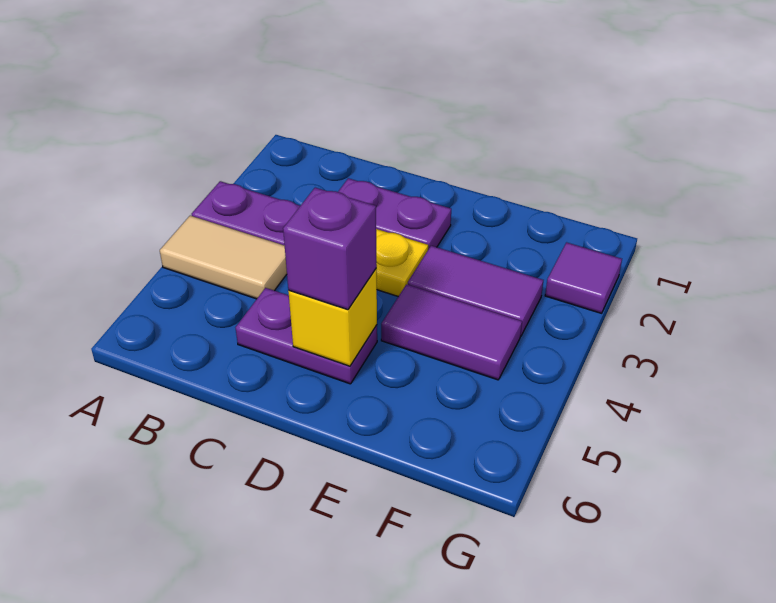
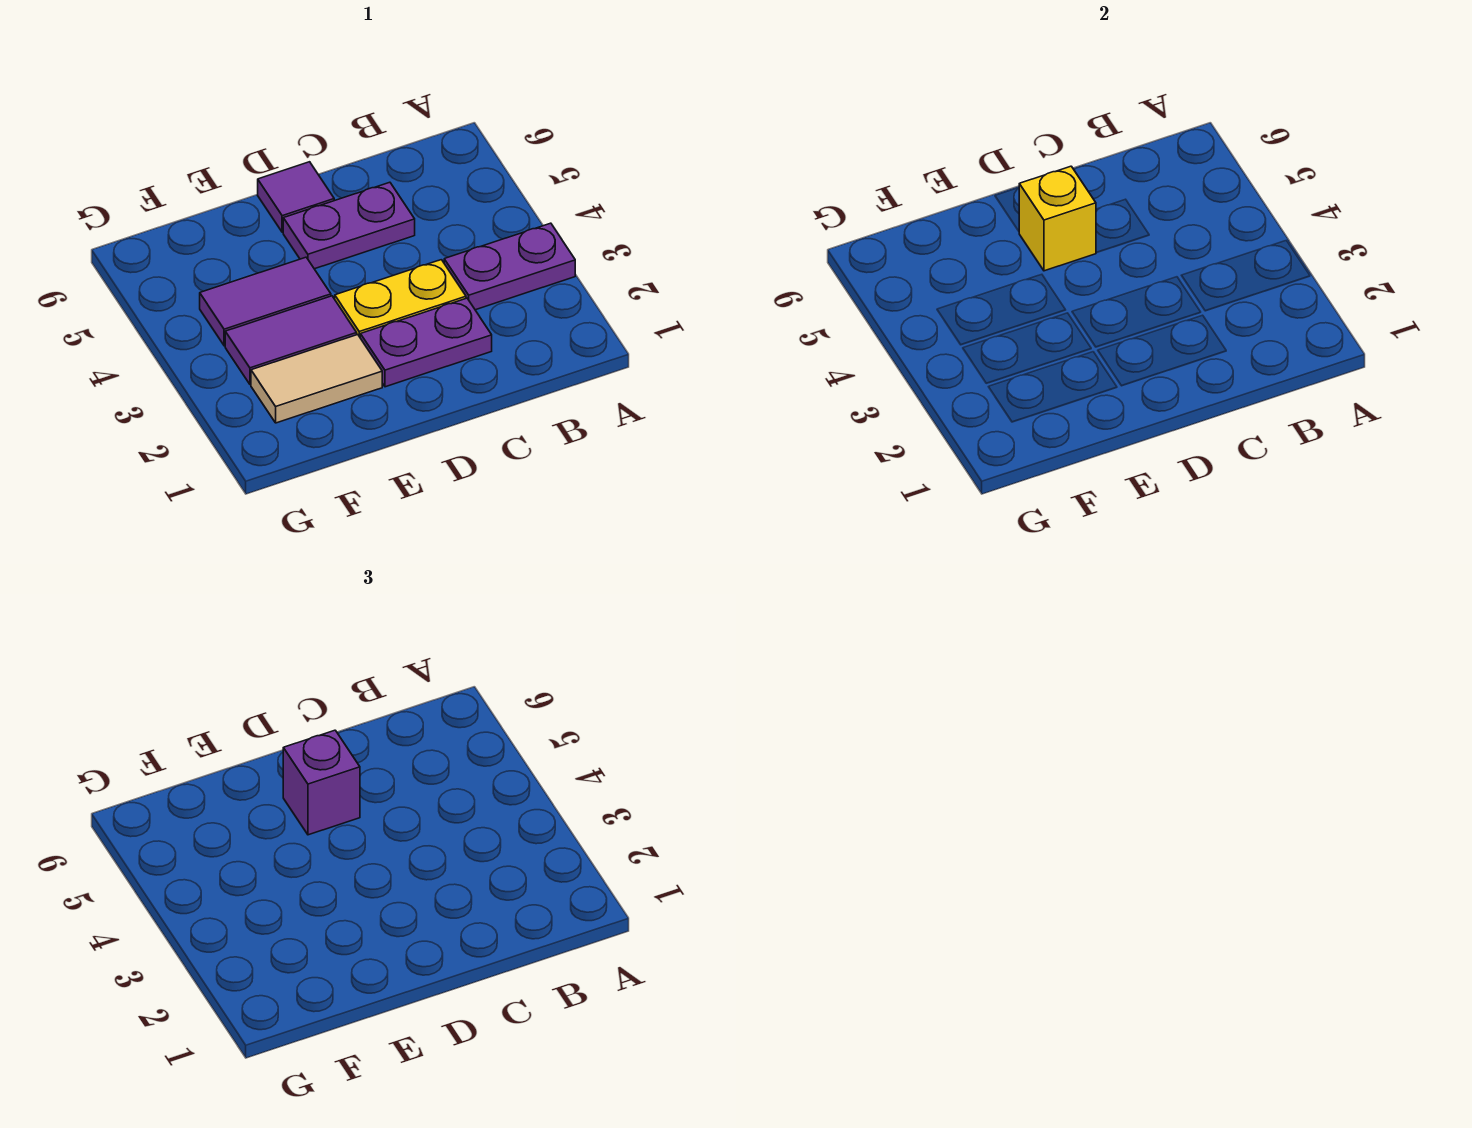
tan 1x2 tile [160,216,287,299] -> tan 1x2 tile moved to [251,335,382,423]
purple 1x1 tile [545,242,622,313] -> purple 1x1 tile moved to [258,162,334,232]

